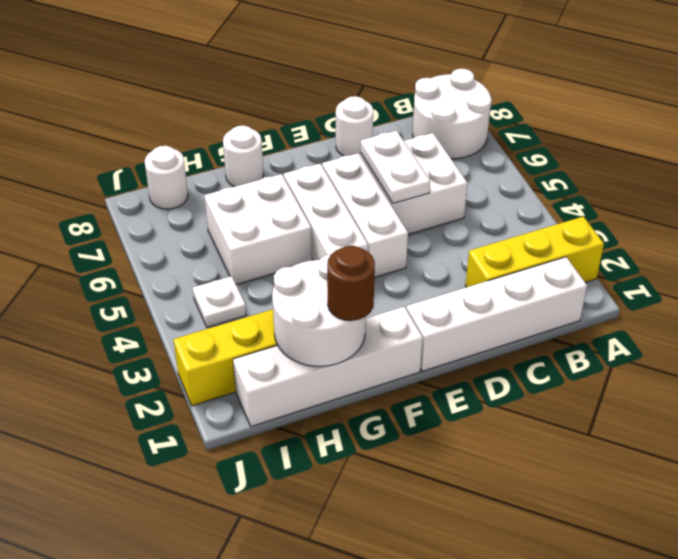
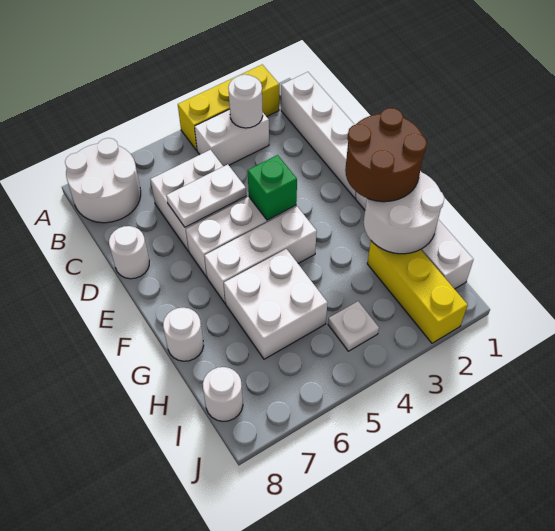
yellow 1x3 brick [466,216,604,287] -> yellow 1x3 brick turned to [178,65,279,150]
none -> white 1x2 brick [195,109,269,166]
none -> white 1x1 round brick [228,74,263,128]
none -> green 1x1 brick [248,155,297,220]
brown 1x1 round brick [327,246,375,321] -> brown 2x2 round brick [345,108,427,202]

